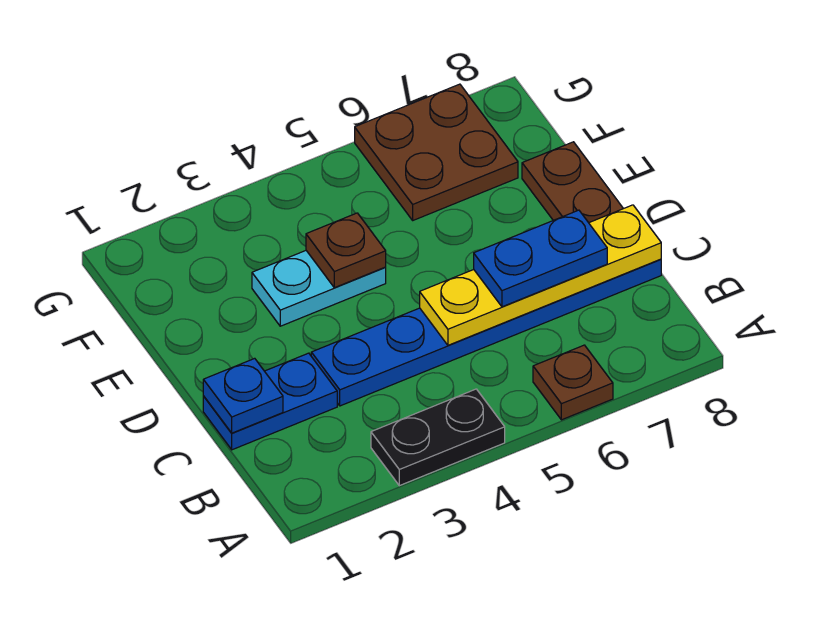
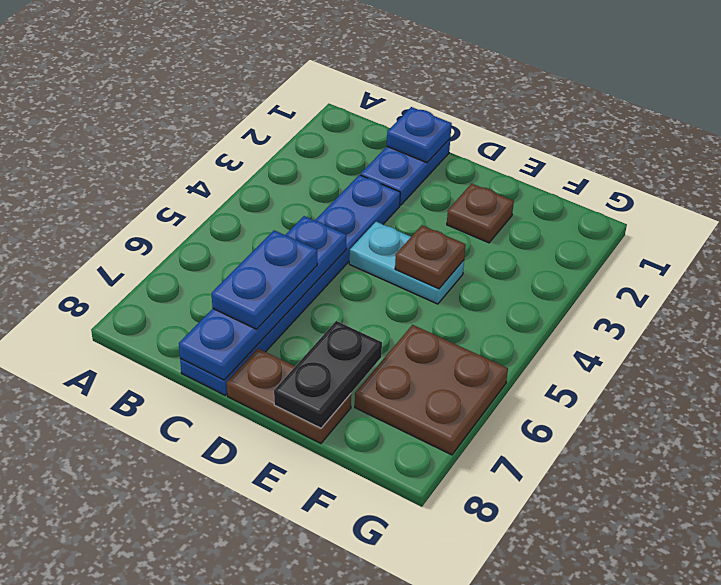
black 1x2 plate [371,389,505,486] -> black 1x2 plate moved to [274,321,382,428]
brown 1x1 plate [533,345,613,420] -> brown 1x1 plate moved to [447,184,514,243]
yellow 1x4 plate [420,205,661,345] -> blue 1x4 plate [179,216,346,380]
cyan 1x2 plate [252,251,386,326] -> cyan 1x2 plate turned to [349,222,464,304]

